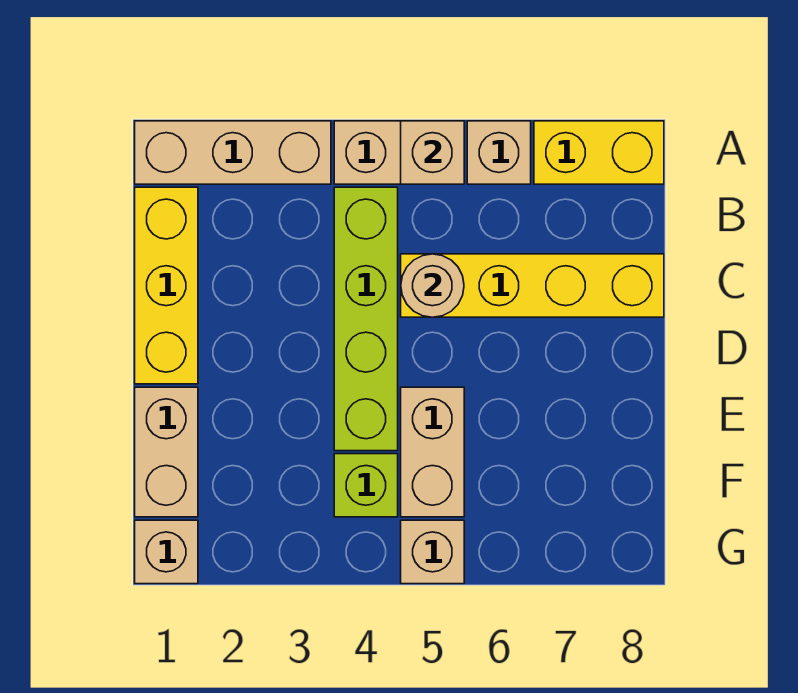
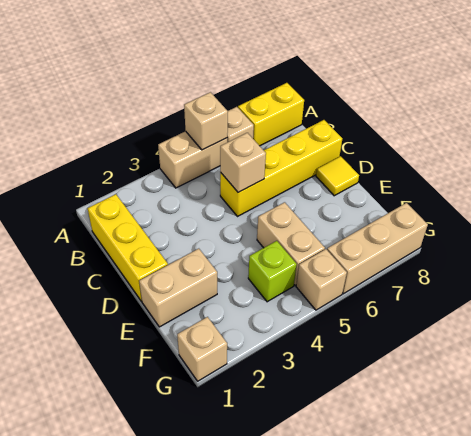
tan 1x3 brick [135,121,331,184] -> tan 1x3 brick moved to [327,203,428,294]
lime 1x4 brick [334,187,398,451] -> none
tan 1x1 round brick [401,254,464,317] -> tan 1x1 brick [220,133,266,192]
none -> yellow 1x1 tile [316,156,359,196]
tan 1x2 brick [135,387,198,517] -> tan 1x2 brick turned to [139,249,217,327]

